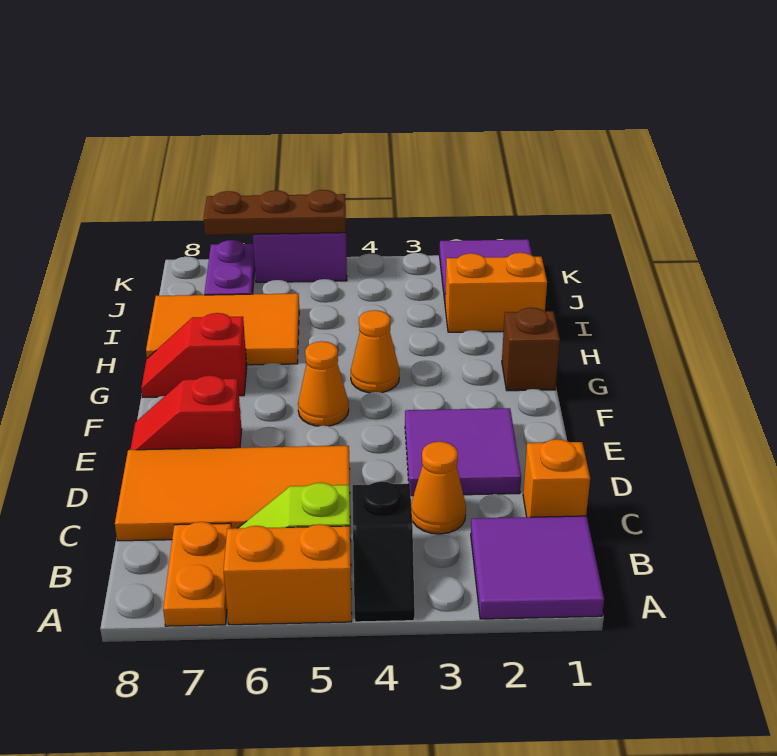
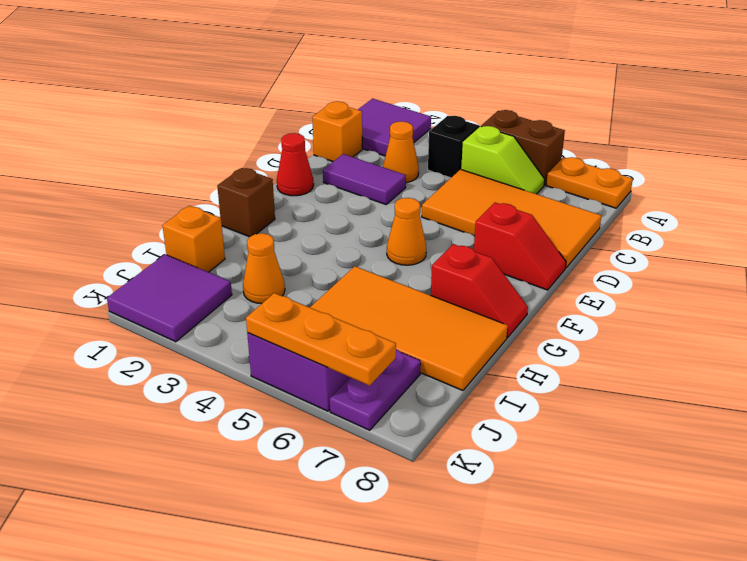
orange 1x2 brick [224,524,352,625] -> brown 1x2 brick [481,110,565,185]
orange 1x2 plate [163,522,231,626] -> orange 1x2 plate turned to [546,157,633,208]
purple 2x2 tile [405,408,521,496] -> purple 1x2 tile [323,154,406,205]
none -> red 1x1 cone [277,133,314,196]
orange 1x1 cone [351,310,400,393] -> orange 1x1 cone moved to [243,233,285,304]
orange 2x3 tile [146,293,299,365] -> orange 2x4 tile [310,266,508,391]
orange 1x2 brick [445,253,547,332] -> orange 1x1 brick [162,206,225,272]
brown 1x3 plate [203,190,346,235] -> orange 1x3 plate [246,293,396,386]

